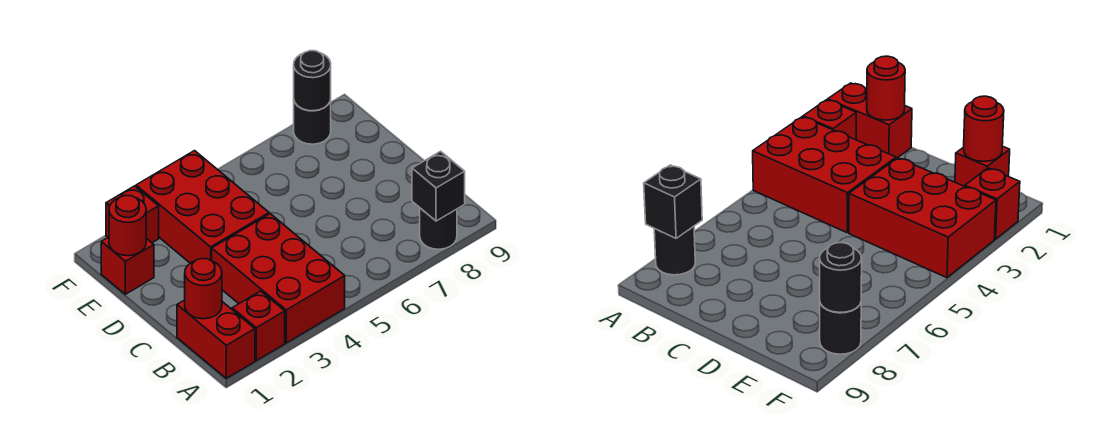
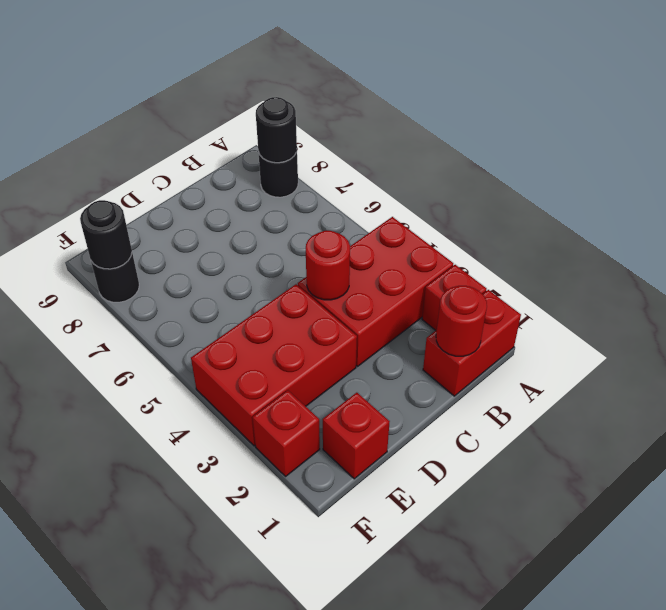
black 1x1 brick [412,151,465,221] -> black 1x1 round brick [256,97,297,163]
red 1x1 round brick [109,195,146,256] -> red 1x1 round brick moved to [306,231,350,300]

